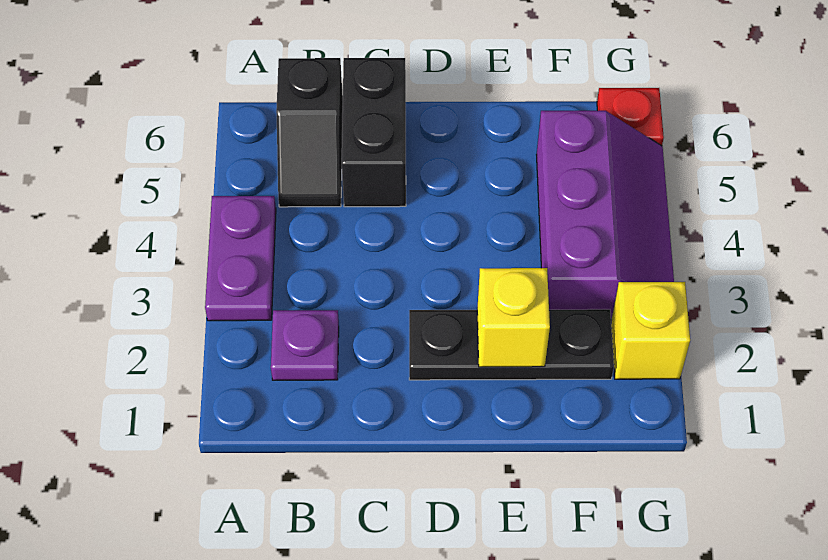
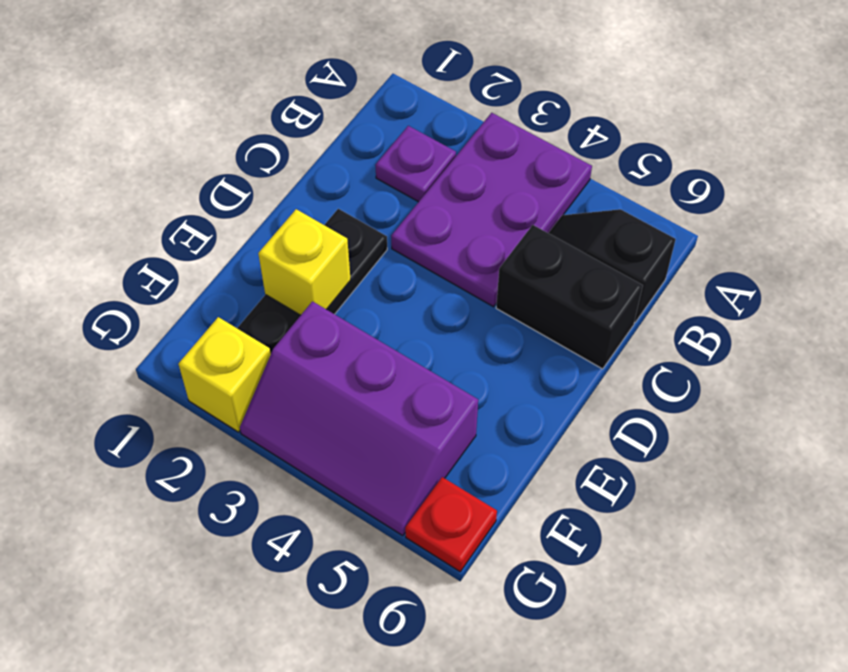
purple 1x2 plate [205,196,276,321] -> purple 2x3 plate [391,113,592,307]

